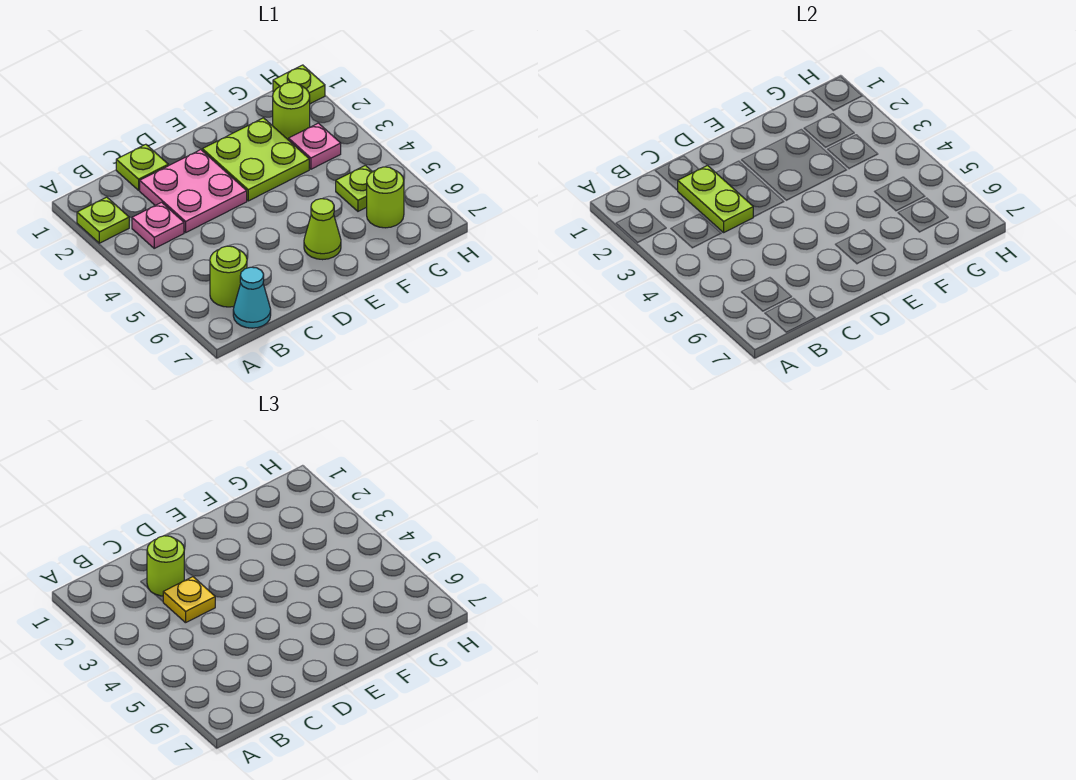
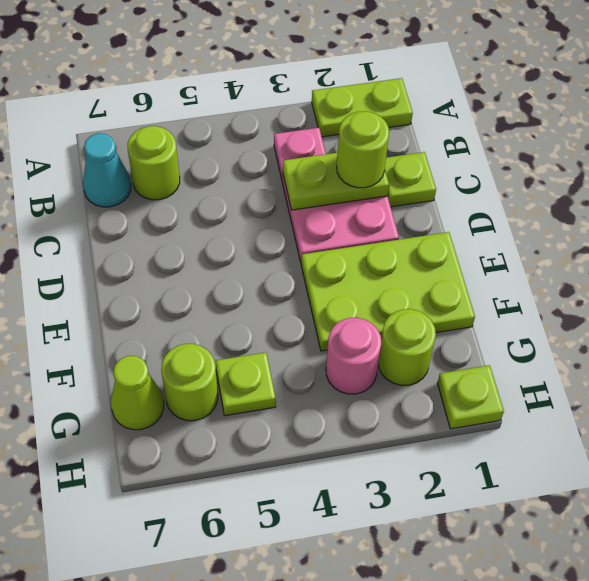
lime 1x1 plate [77,197,129,243] -> lime 1x2 plate [312,78,413,137]
yellow 1x1 plate [163,577,215,623] -> none
lime 2x2 plate [202,118,309,201] -> lime 2x3 plate [301,232,475,351]
lime 1x1 cone [304,199,341,260] -> lime 1x1 cone moved to [111,356,164,430]
pink 1x1 plate [289,123,341,169] -> pink 1x1 round brick [326,318,381,394]

